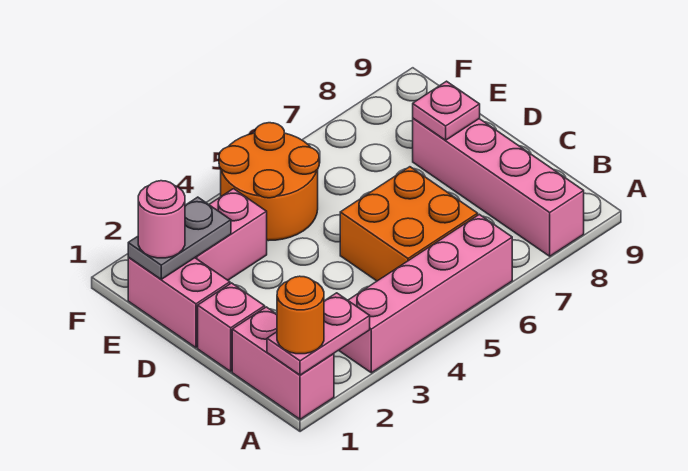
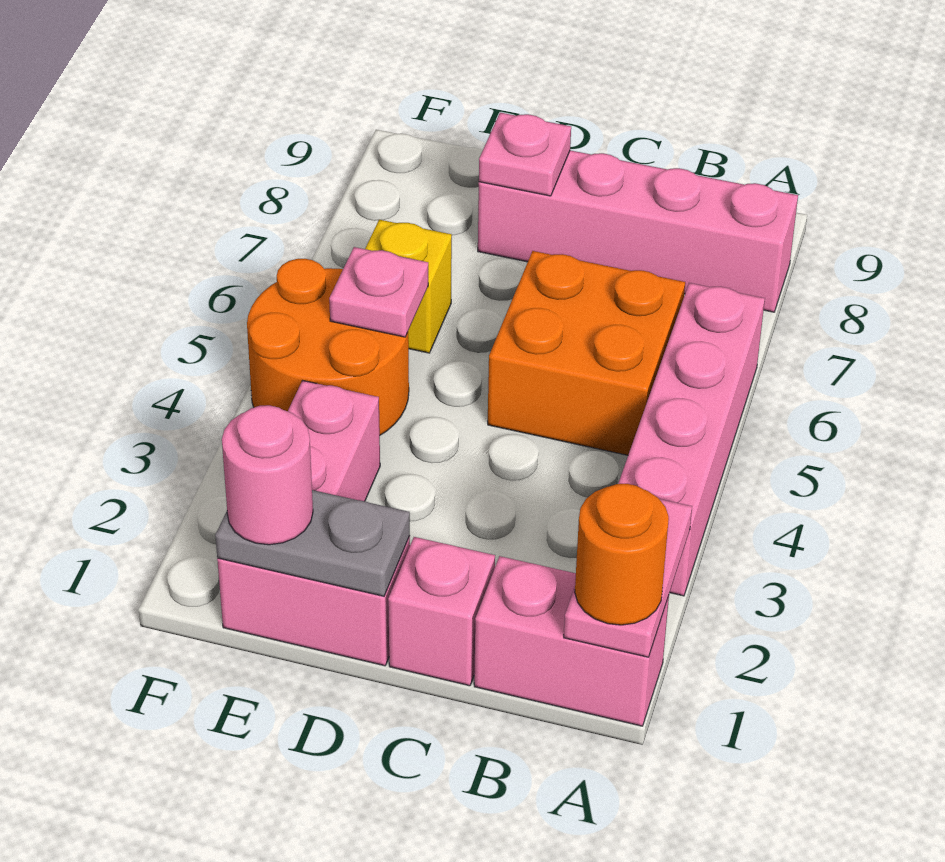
grey 1x2 plate [128,197,231,279] -> grey 1x2 plate turned to [215,490,410,596]
none -> pink 1x1 plate [329,247,428,337]
none -> yellow 1x1 brick [365,220,452,353]

